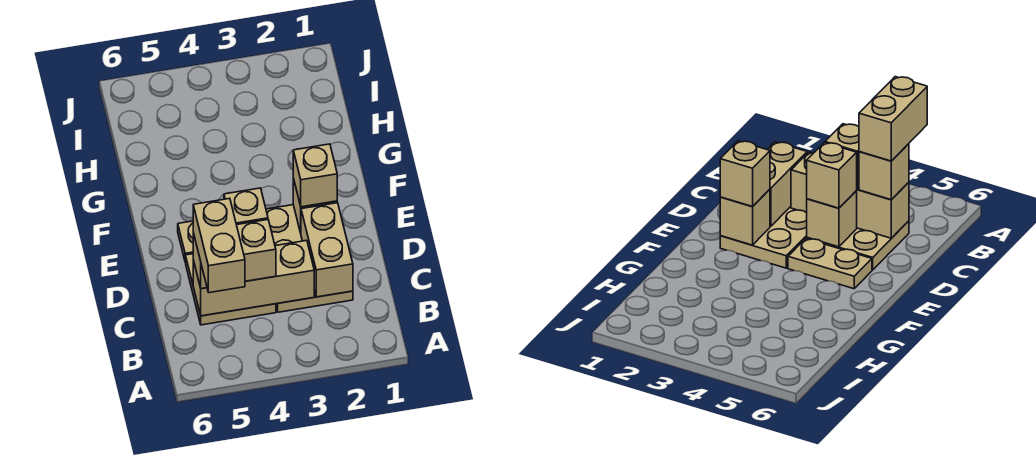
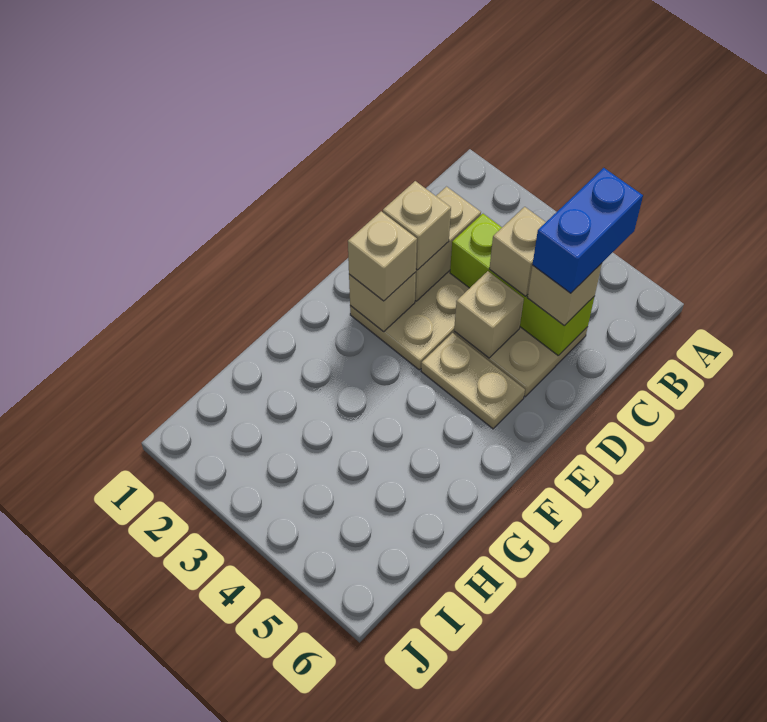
tan 1x2 brick [193,198,245,293] -> blue 1x2 brick [532,168,643,293]
tan 1x3 brick [193,240,314,316] -> lime 1x3 brick [450,214,595,355]
tan 1x1 brick [224,188,268,225] -> tan 1x1 brick moved to [383,181,451,270]

